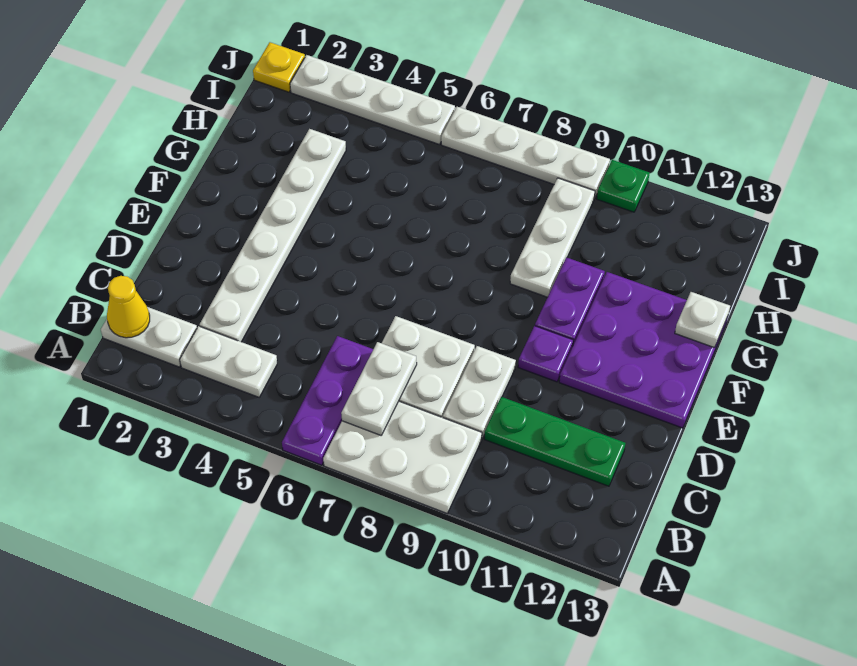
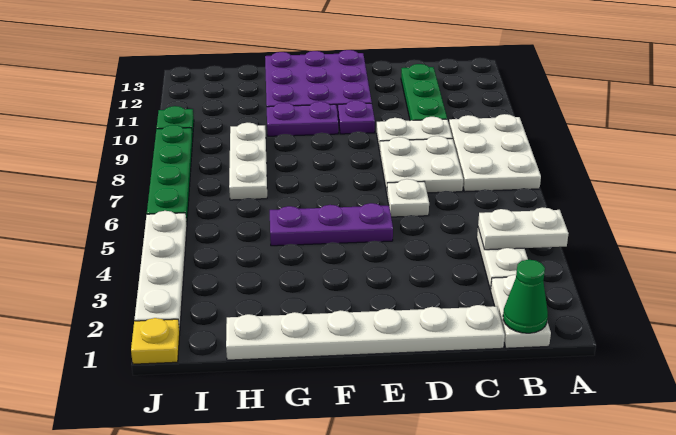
purple 1x3 plate [282,336,373,465] -> purple 1x3 plate moved to [270,203,393,246]
yellow 1x1 cone [107,276,150,338] -> green 1x1 cone [503,260,548,333]
white 1x2 plate [341,342,417,435] -> white 1x2 plate moved to [478,207,569,250]
white 1x6 plate [200,129,346,342] -> white 1x6 plate moved to [226,305,505,360]
white 1x3 plate [510,178,595,297] -> white 1x3 plate turned to [229,123,267,200]
white 1x1 plate [675,292,730,348] -> white 1x1 plate moved to [387,179,429,217]
white 1x4 plate [441,107,610,199] -> green 1x4 plate [147,125,193,221]

